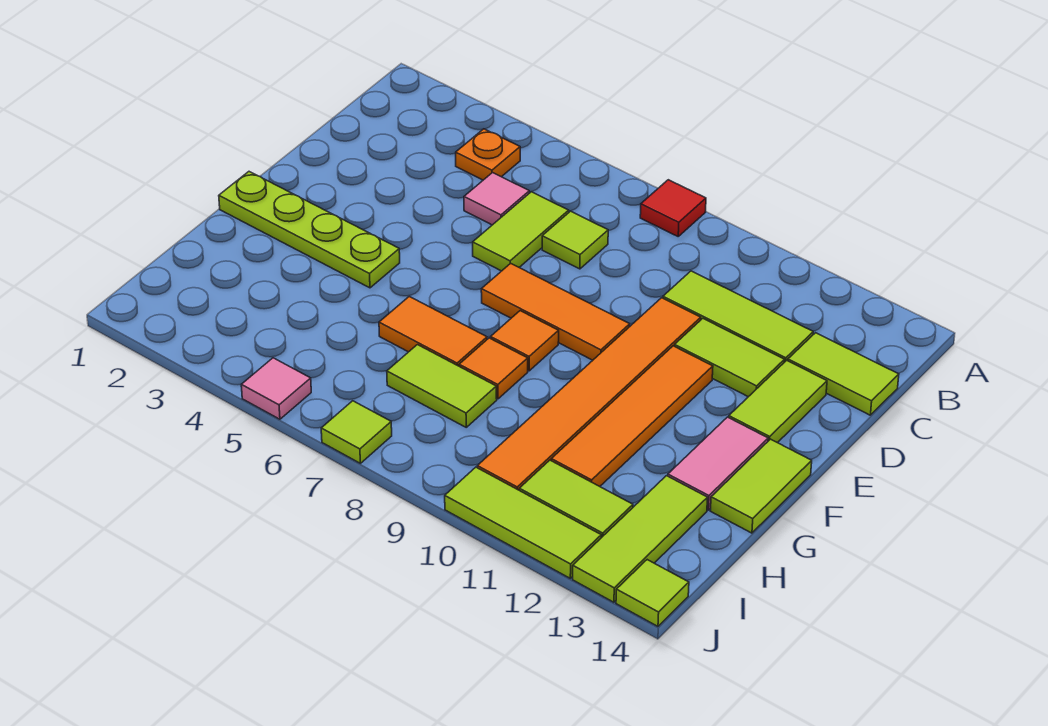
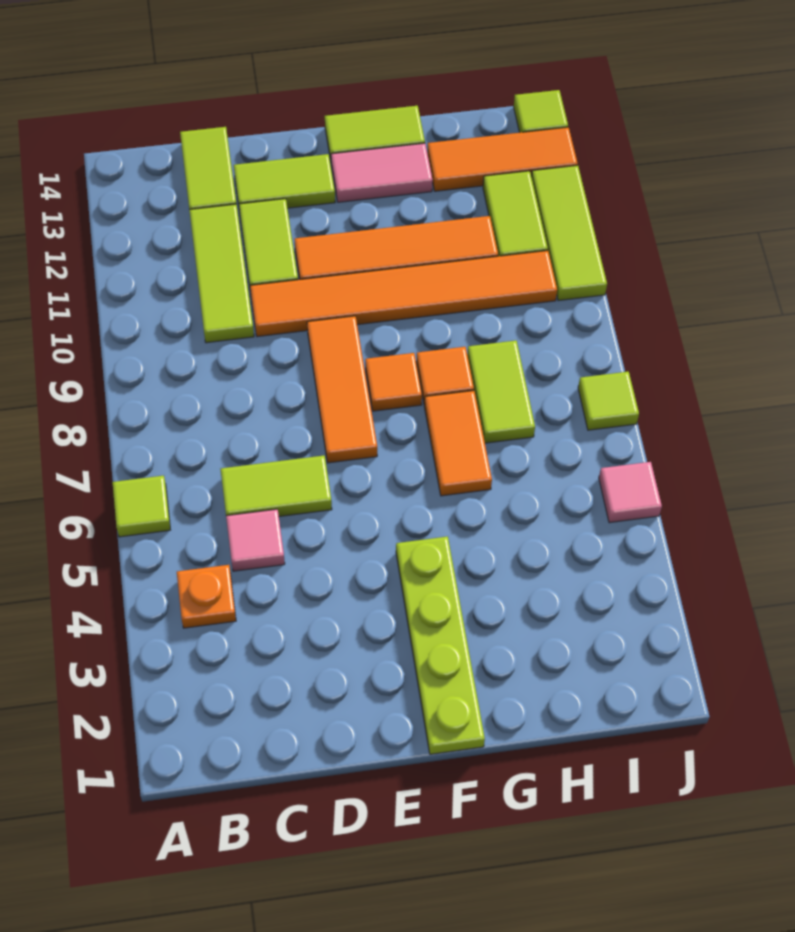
red 1x1 tile [640,180,706,236] -> none
lime 1x1 tile [542,211,608,269] -> lime 1x1 tile moved to [112,476,170,537]
lime 1x3 tile [573,476,708,602] -> orange 1x3 tile [427,127,578,191]

